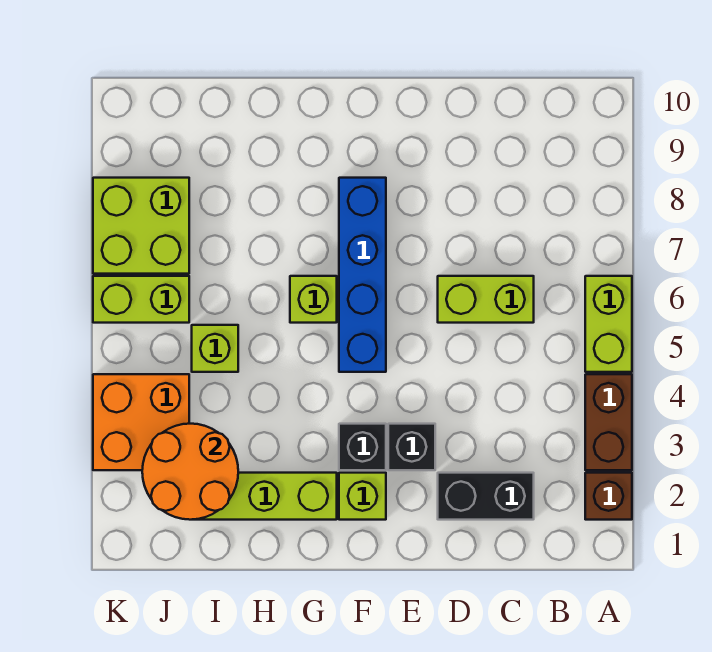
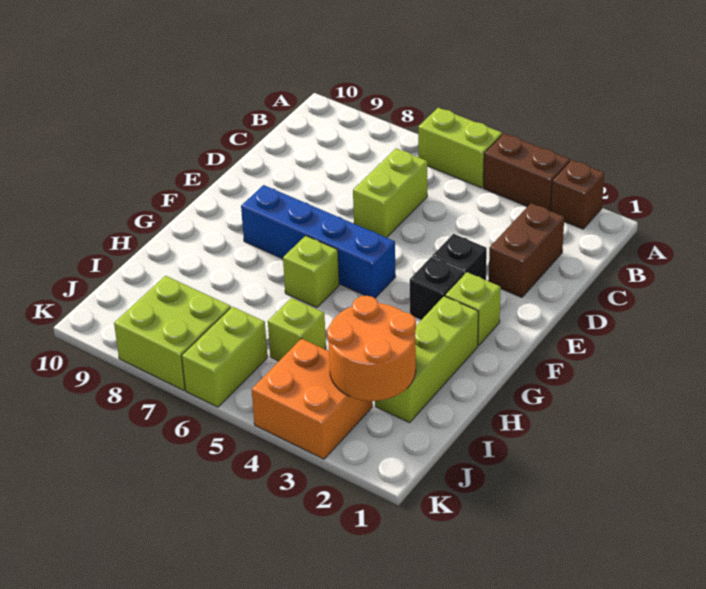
black 1x2 brick [438,473,534,520] -> brown 1x2 brick [489,203,564,298]

